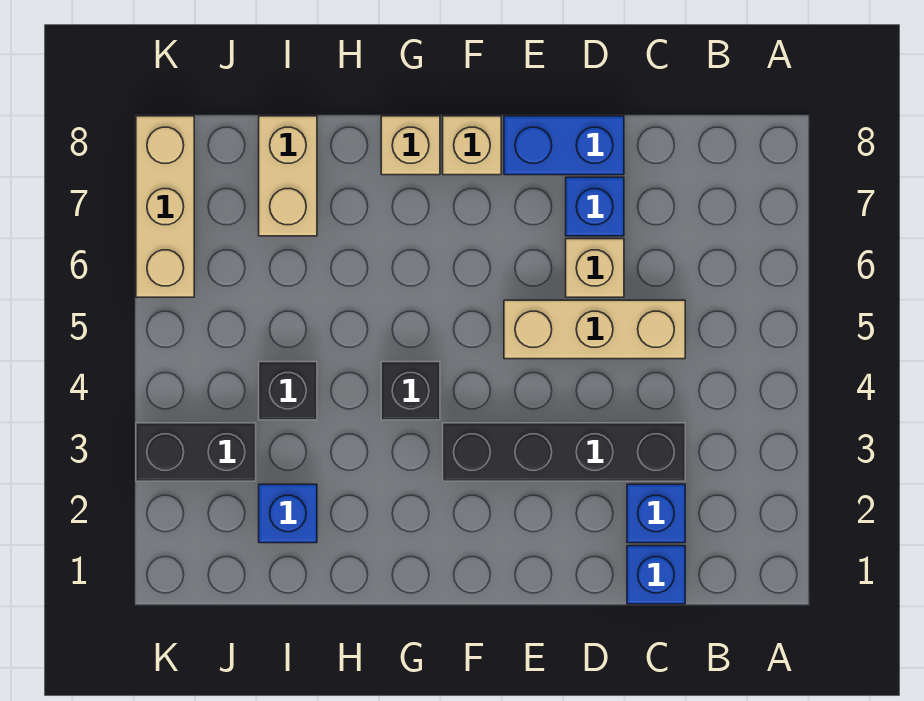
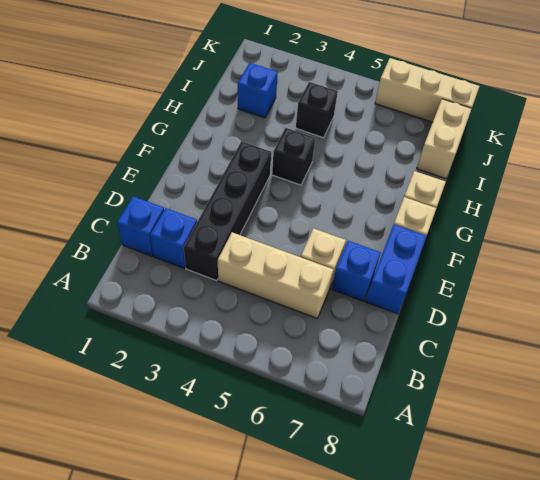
tan 1x3 brick [504,300,685,359] -> tan 1x3 brick turned to [218,232,334,318]
tan 1x2 brick [259,116,317,236] -> tan 1x2 brick turned to [417,99,472,179]
black 1x2 brick [136,423,256,481] -> none

